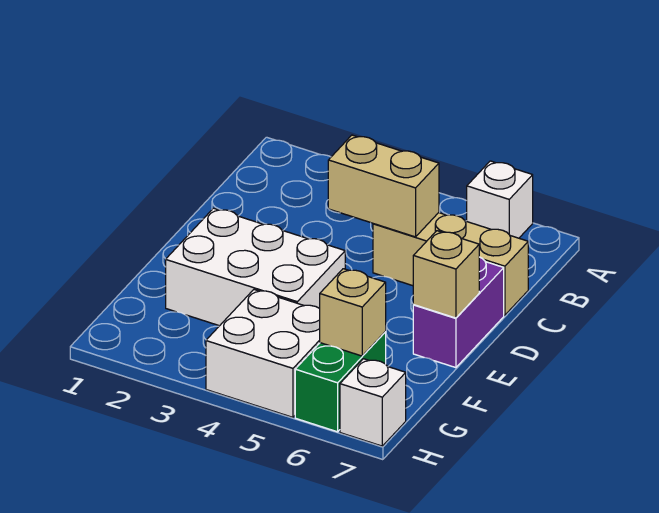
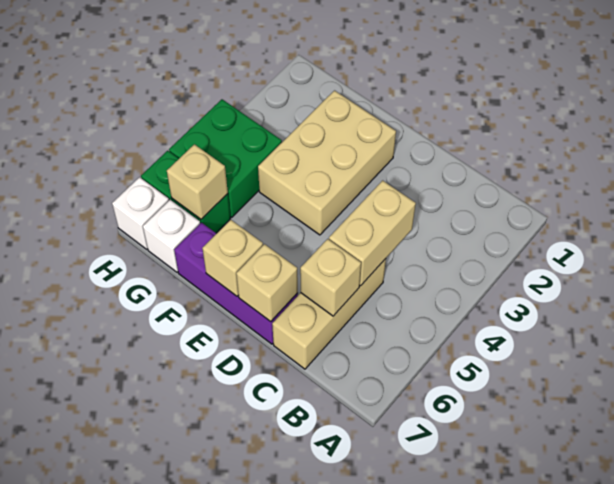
white 1x1 brick [467,161,533,238] -> white 1x1 brick moved to [143,200,200,272]
none -> tan 1x1 brick [300,239,361,316]
purple 1x2 brick [413,257,504,368] -> purple 1x3 brick [174,222,298,344]
none -> tan 1x1 brick [236,244,298,322]
white 2x3 brick [166,208,345,326] -> tan 2x3 brick [258,91,396,235]
white 2x2 brick [206,290,320,417] -> green 2x2 brick [169,99,282,217]

